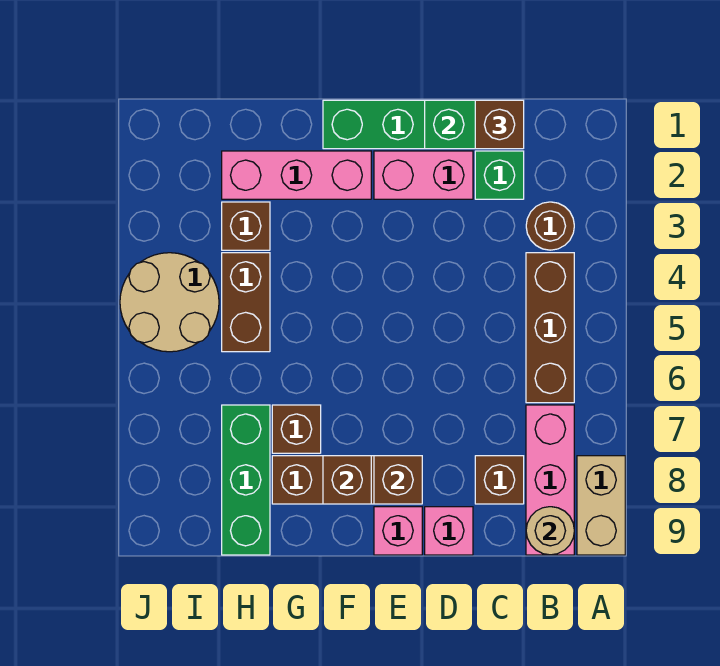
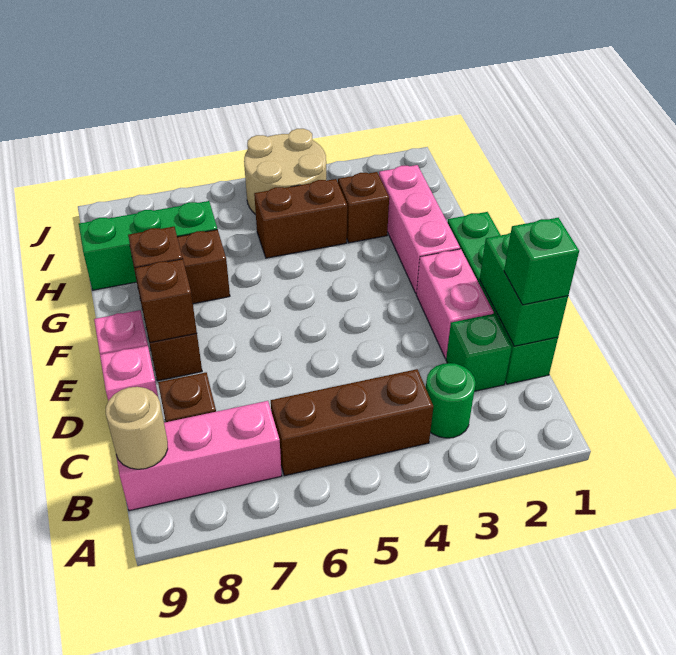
tan 1x2 brick [577,456,625,555] -> none
brown 1x1 round brick [526,202,574,250] -> green 1x1 round brick [426,363,476,438]
brown 1x1 brick [475,100,524,149] -> green 1x1 brick [504,218,579,305]

